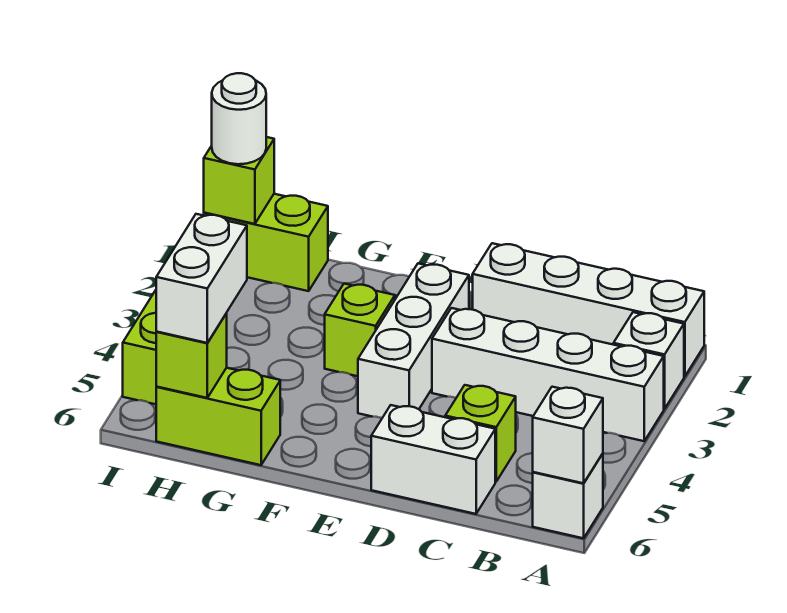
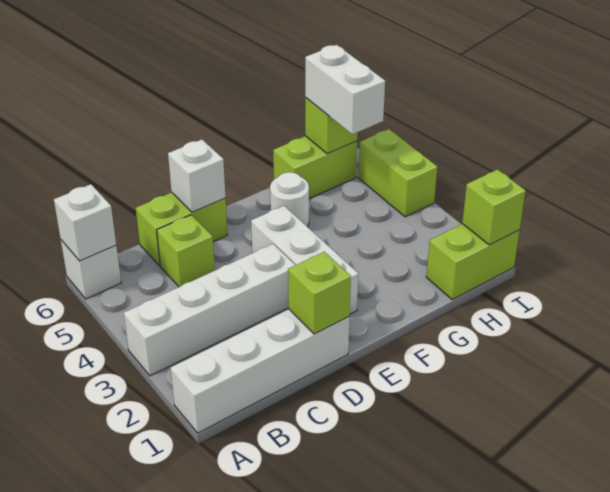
white 1x1 brick [614,312,684,409] -> white 1x1 brick moved to [168,139,225,212]
white 1x2 brick [371,405,495,514] -> lime 1x2 brick [136,192,227,266]
lime 1x1 brick [325,284,395,376] -> lime 1x1 brick moved to [288,252,351,334]
white 1x1 round brick [212,73,266,164] -> white 1x1 round brick moved to [270,172,309,227]

